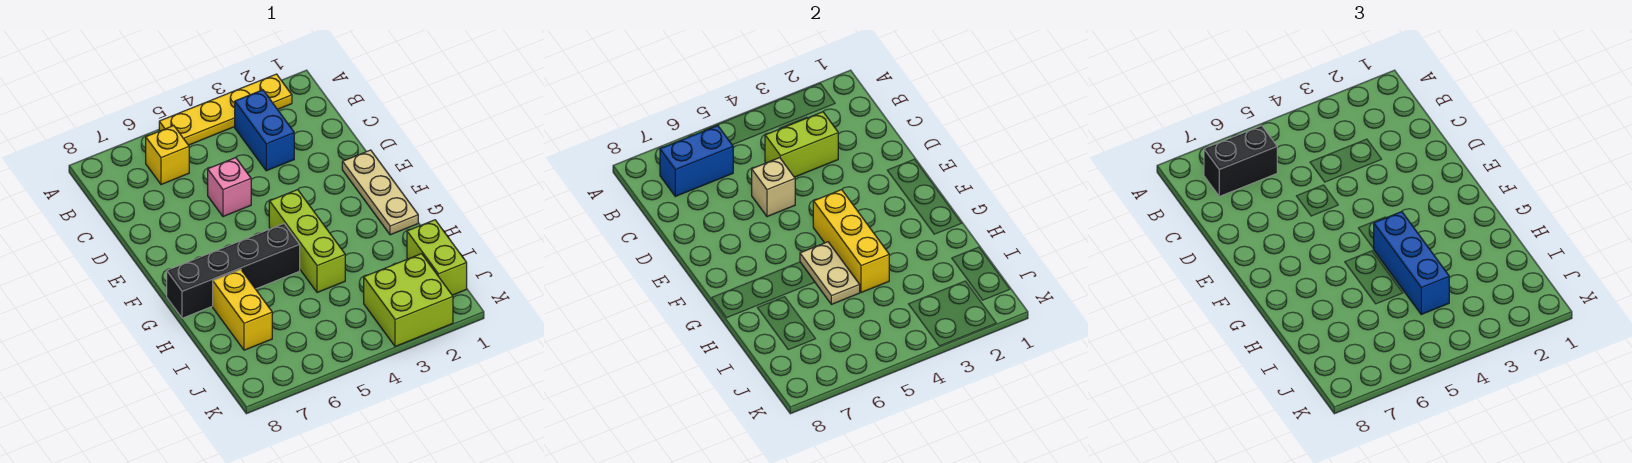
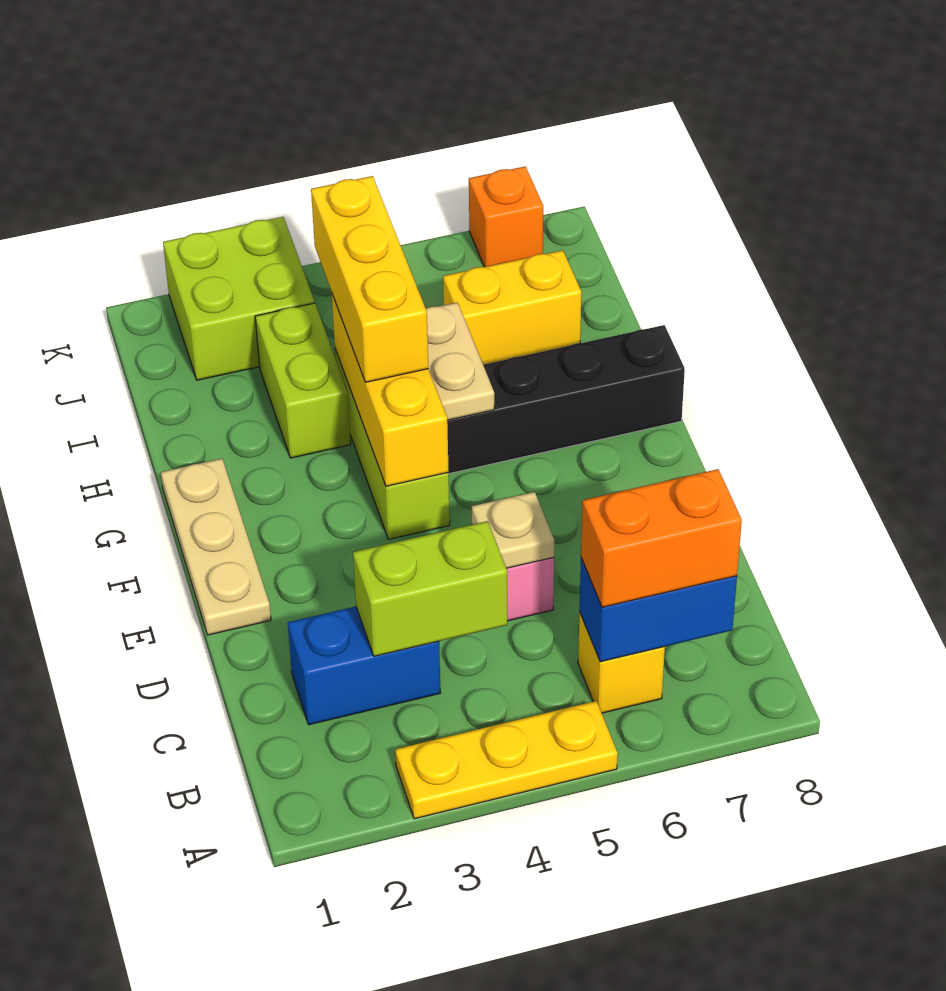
yellow 1x4 plate [159,74,292,145] -> yellow 1x3 plate [395,701,618,819]
blue 1x2 brick [235,90,294,171] -> blue 1x2 brick turned to [288,607,441,725]
black 1x2 brick [1204,125,1277,196] -> orange 1x2 brick [581,469,742,607]
tan 1x1 brick [752,158,795,217] -> tan 1x1 plate [472,492,554,568]
blue 1x3 brick [1374,211,1449,314] -> yellow 1x3 brick [311,176,428,382]
yellow 1x2 brick [213,269,272,350] -> yellow 1x2 brick turned to [443,250,582,365]
lime 1x2 brick [407,220,467,295] -> lime 1x2 brick moved to [255,303,351,458]
none -> orange 1x1 brick [469,166,543,267]

